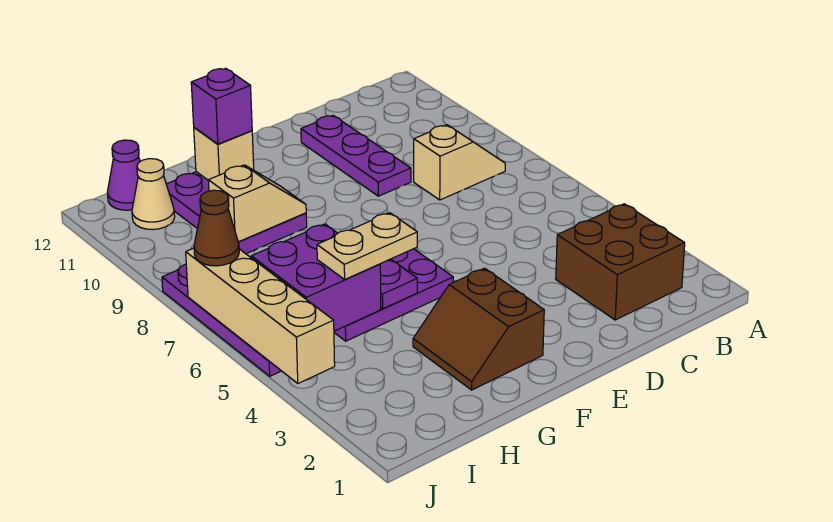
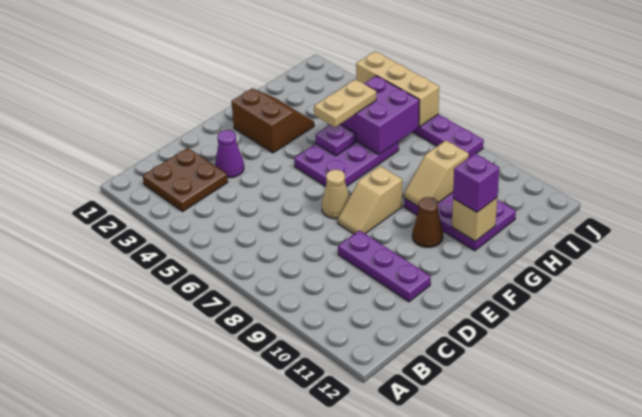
brown 2x2 brick [556,204,685,320] -> brown 2x2 plate [143,148,228,211]
tan 1x2 slope [414,125,505,200] -> tan 1x2 slope moved to [338,166,402,234]
tan 1x1 cone [132,159,175,230] -> tan 1x1 cone moved to [322,170,349,219]
purple 1x1 cone [107,140,140,210] -> purple 1x1 cone moved to [215,130,244,178]
tan 1x4 brick [186,248,335,383] -> tan 1x3 brick [356,51,439,127]
brown 1x1 cone [194,190,239,266] -> brown 1x1 cone moved to [412,197,443,247]

